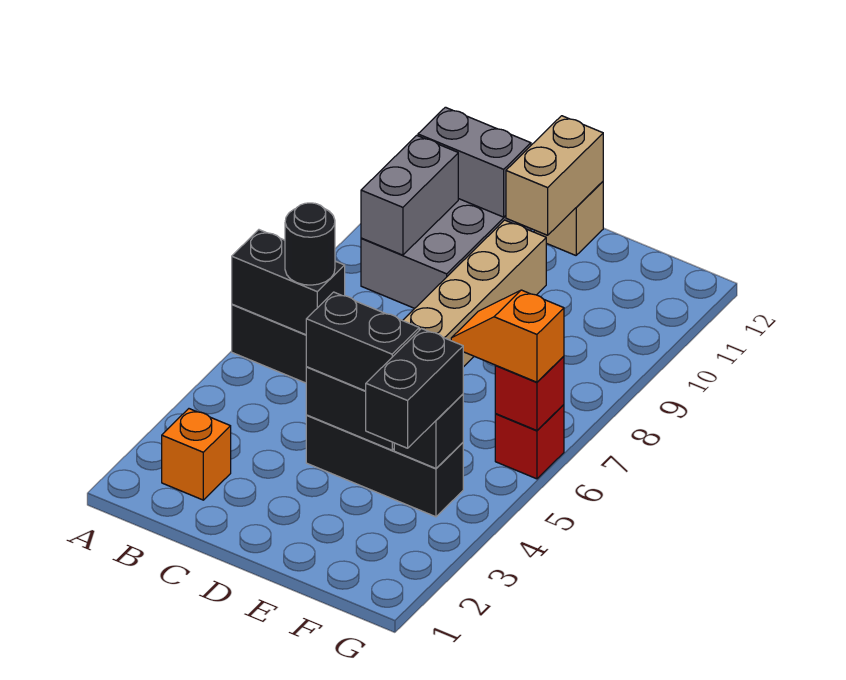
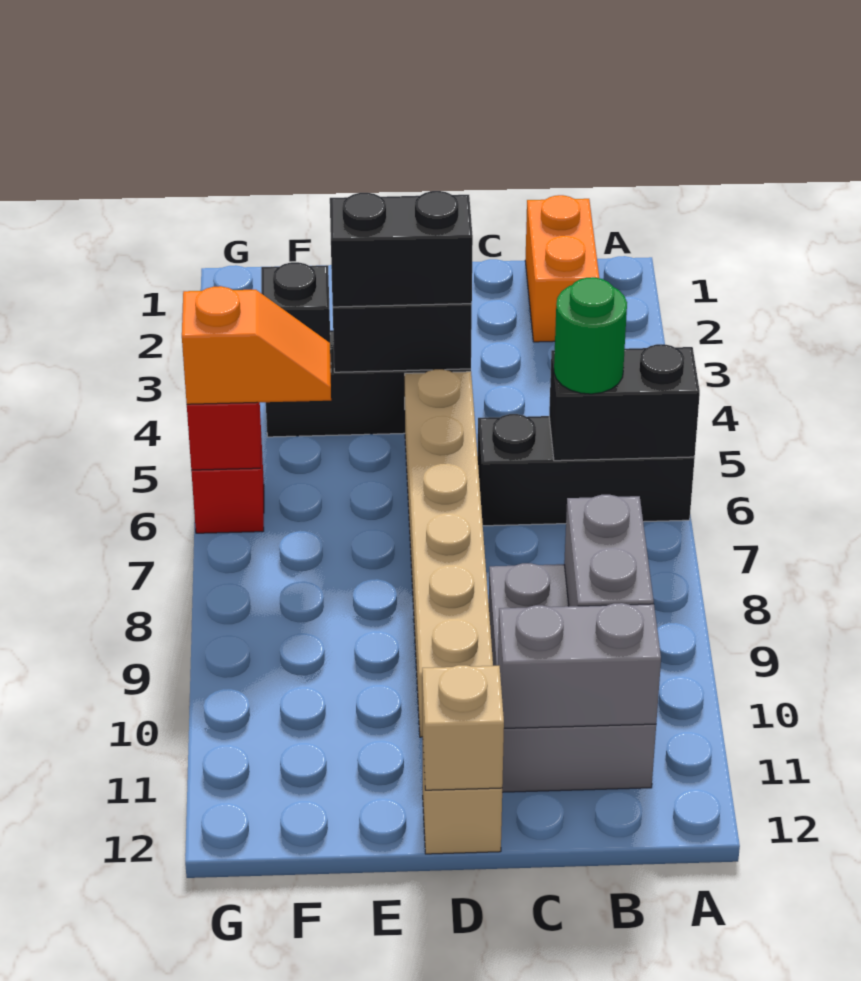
orange 1x1 brick [162,409,231,500] -> orange 1x2 brick [525,195,599,342]
black 1x1 round brick [285,203,335,285] -> green 1x1 round brick [554,277,627,394]
tan 1x2 brick [506,116,603,235] -> tan 1x1 brick [422,665,504,790]
black 1x2 brick [366,329,463,448] -> none

